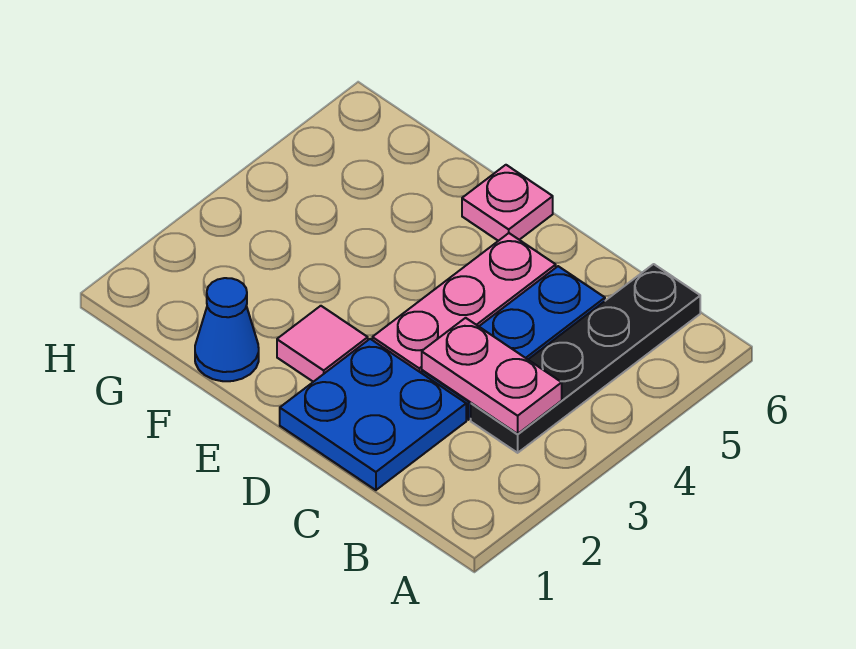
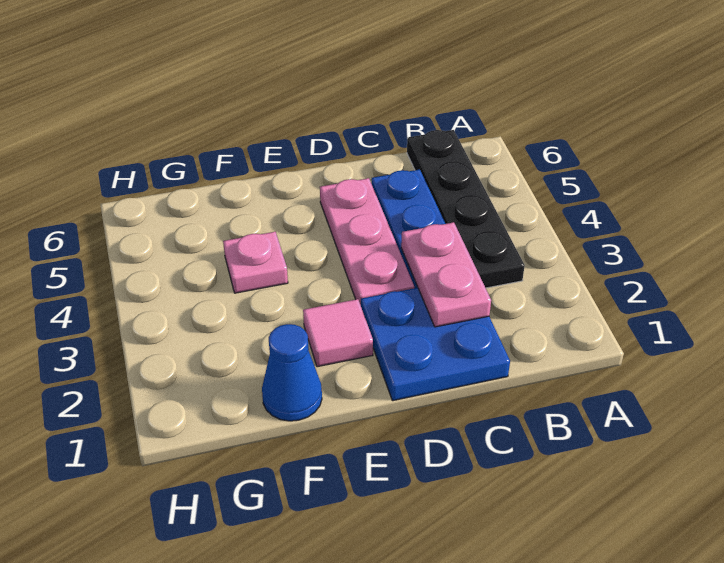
pink 1x2 plate [422,318,562,434] -> pink 1x2 plate turned to [401,222,491,327]
pink 1x1 plate [462,165,553,241] -> pink 1x1 plate moved to [223,232,288,293]

